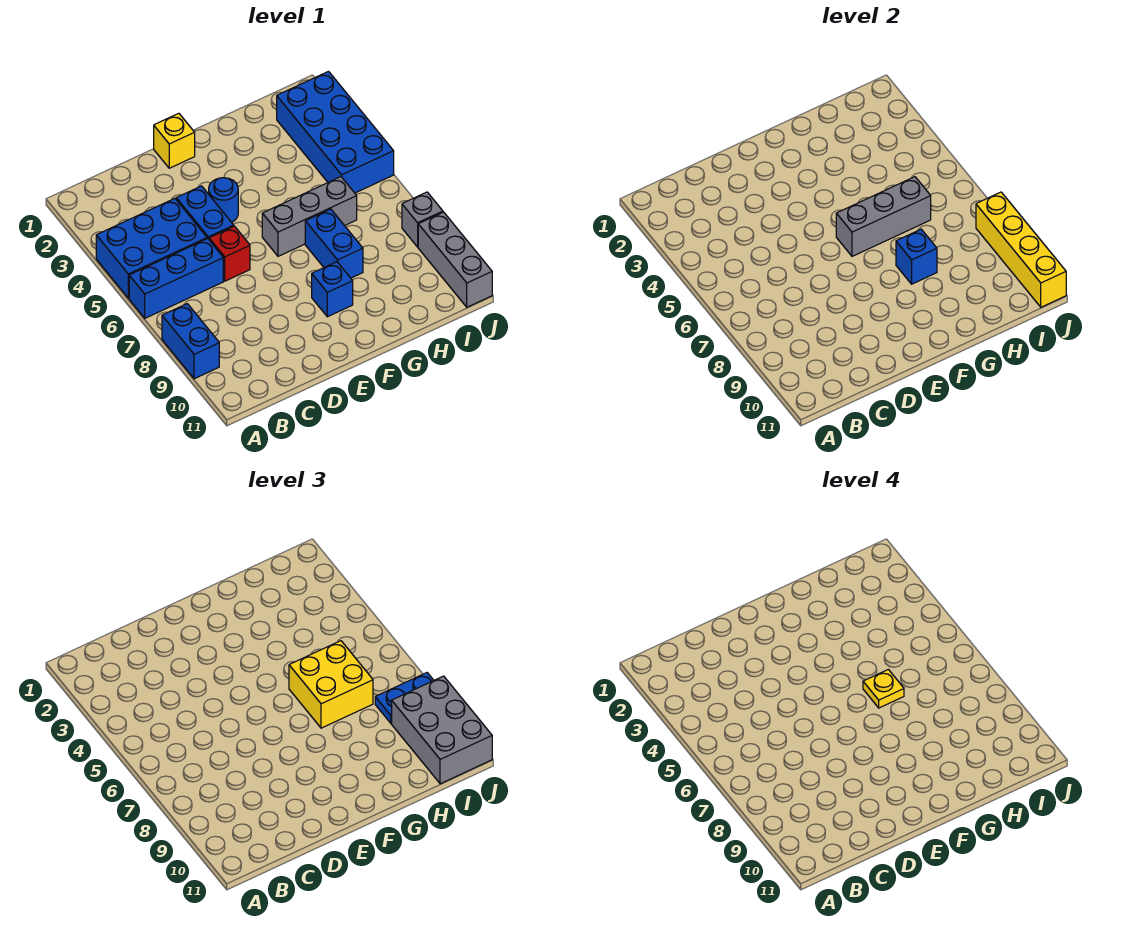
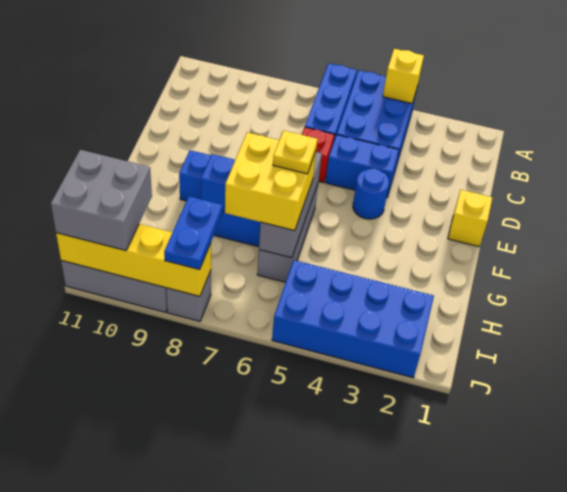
none -> yellow 1x1 brick [383,49,424,103]
blue 1x2 brick [162,304,219,379] -> none
grey 2x3 brick [392,676,492,784] -> grey 2x2 brick [51,150,152,251]

